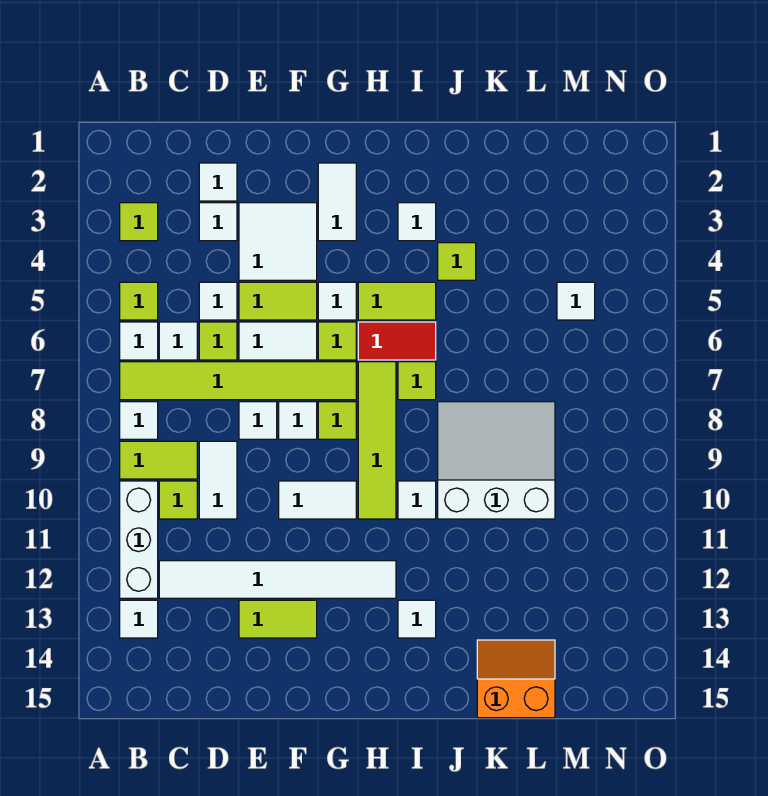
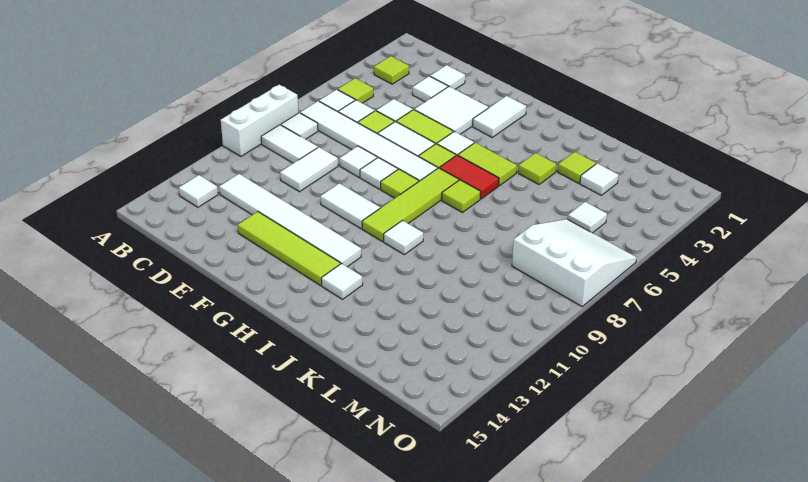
lime 1x6 tile [120,362,356,400] -> white 1x6 tile [300,101,438,181]
lime 1x2 tile [120,441,197,479] -> white 1x2 tile [261,125,318,163]
white 1x3 brick [120,481,158,598] -> white 1x3 brick moved to [221,85,298,156]
lime 1x1 tile [159,481,197,519] -> lime 1x1 tile moved to [558,152,596,183]
lime 1x2 tile [239,600,317,638] -> lime 1x4 tile [238,212,340,285]
white 1x1 tile [398,203,436,241] -> white 1x1 tile moved to [580,164,619,195]
white 3x3 slope [438,402,555,519] -> white 3x3 slope moved to [512,219,637,306]
orange 2x2 slope [477,640,555,718] -> none

